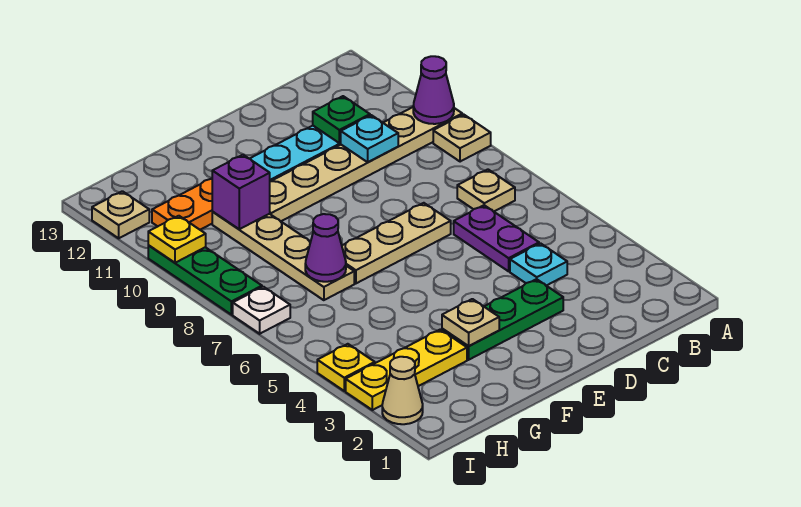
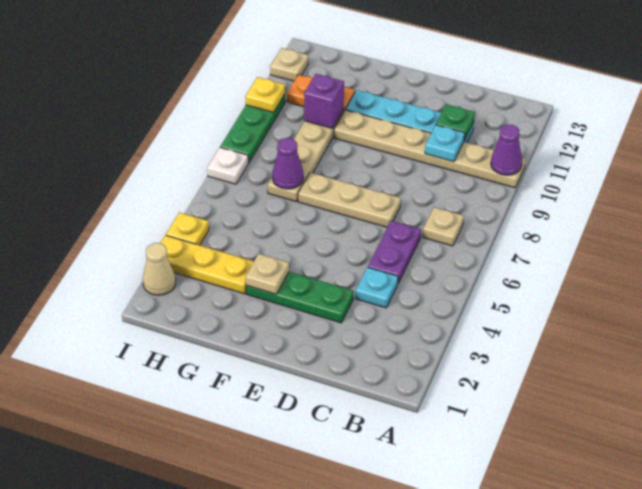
tan 1x1 plate [433,114,491,162] -> none

